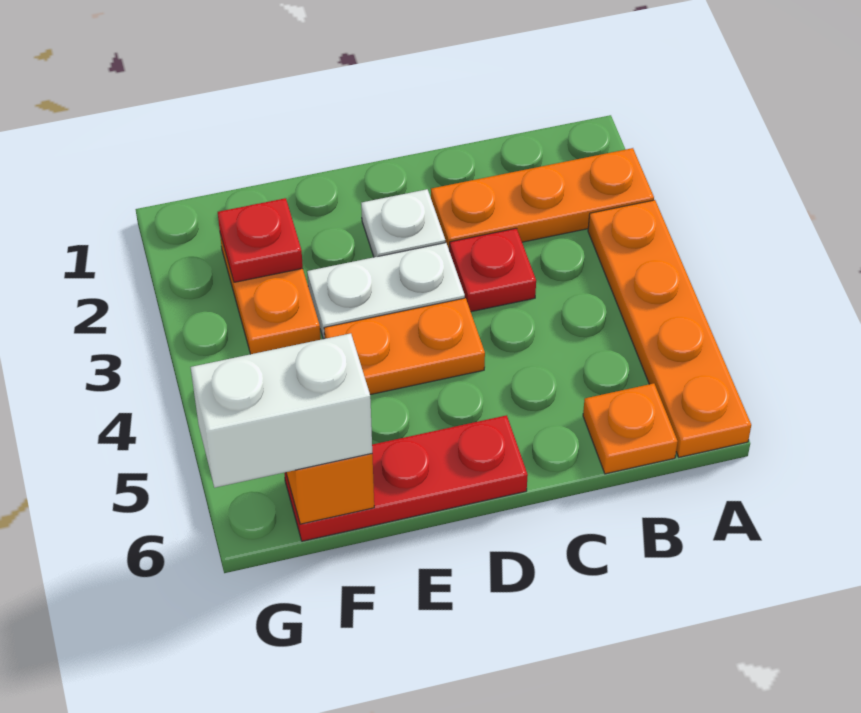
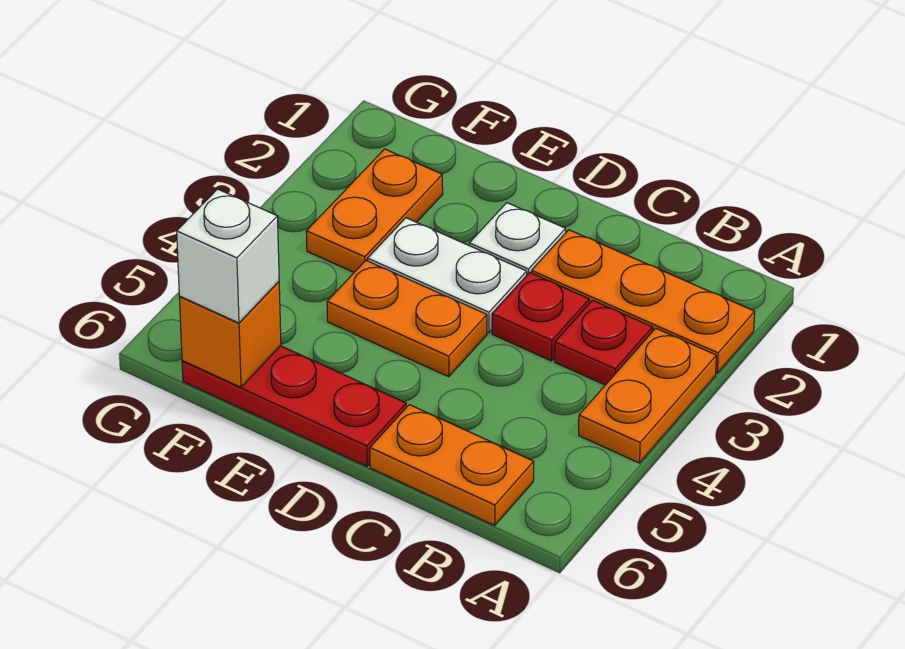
orange 1x4 plate [588,200,751,457] -> orange 1x2 plate [579,328,716,463]
orange 1x1 plate [583,383,678,474] -> orange 1x2 plate [370,405,534,525]
red 1x1 plate [218,198,303,282] -> red 1x1 plate moved to [555,300,653,385]
white 1x2 brick [191,333,372,488] -> white 1x1 brick [177,189,279,323]

